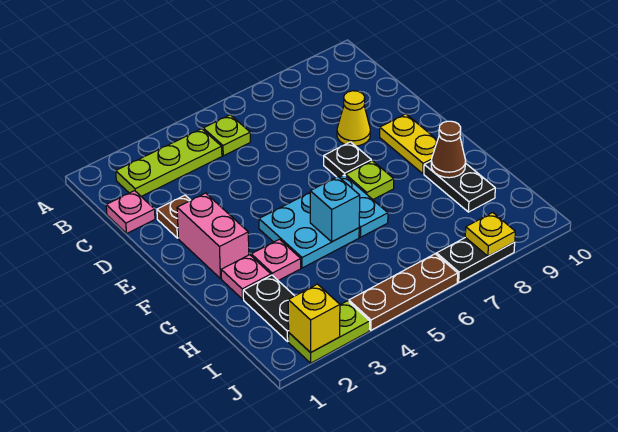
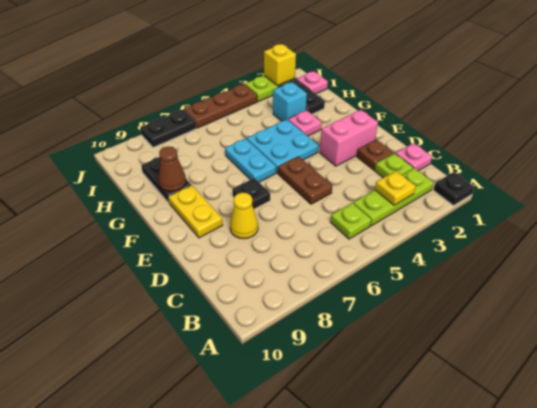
none -> black 1x1 plate [434,172,474,206]
none -> brown 1x2 plate [278,156,333,204]
pink 1x2 brick [177,193,249,279] -> pink 1x2 brick turned to [320,110,378,166]
lime 1x1 plate [346,161,394,199] -> lime 1x1 plate moved to [375,153,413,178]
pink 1x1 plate [221,255,271,299] -> pink 1x1 plate moved to [297,71,328,94]
cyan 1x1 brick [310,177,360,242] -> cyan 1x1 brick moved to [273,82,307,121]
yellow 1x1 plate [465,212,515,256] -> yellow 1x1 plate moved to [375,171,416,205]

